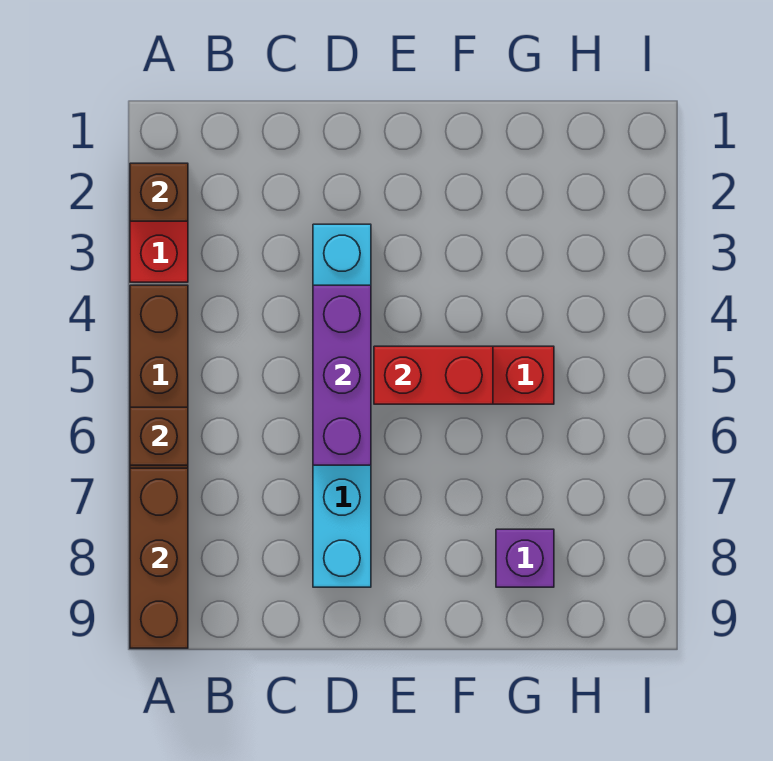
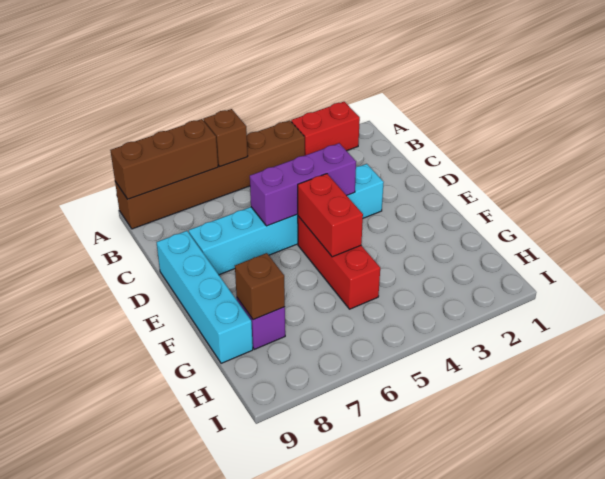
brown 1x1 brick [130,163,188,221] -> brown 1x1 brick moved to [235,253,285,320]
none -> cyan 1x4 brick [157,231,253,363]

